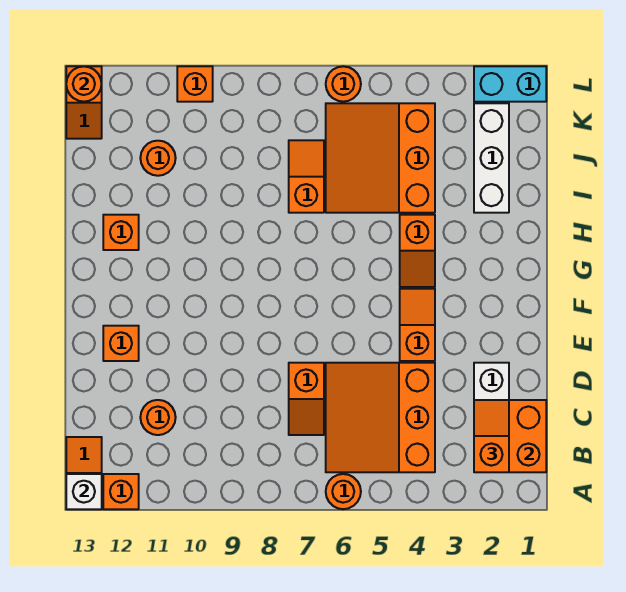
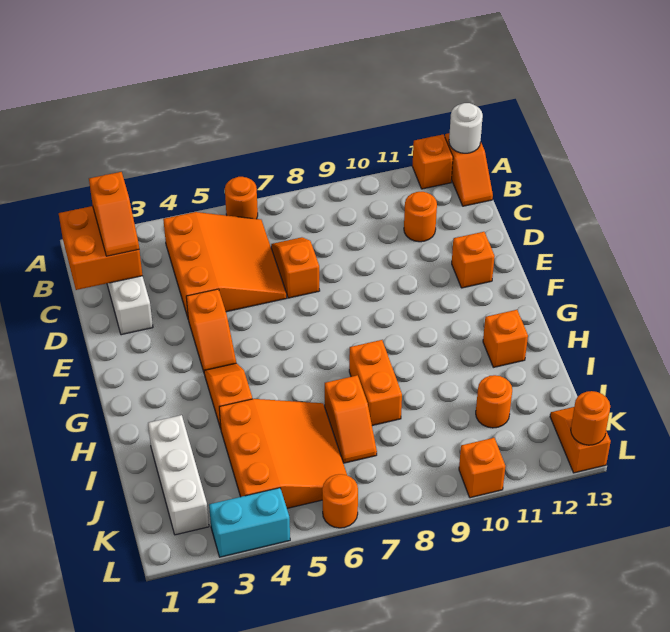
white 1x1 brick [66,474,102,509] -> white 1x1 round brick [449,103,483,153]
none -> orange 1x2 brick [349,340,402,426]
cyan 1x2 brick [474,66,546,102] -> cyan 1x2 brick moved to [209,488,290,557]

